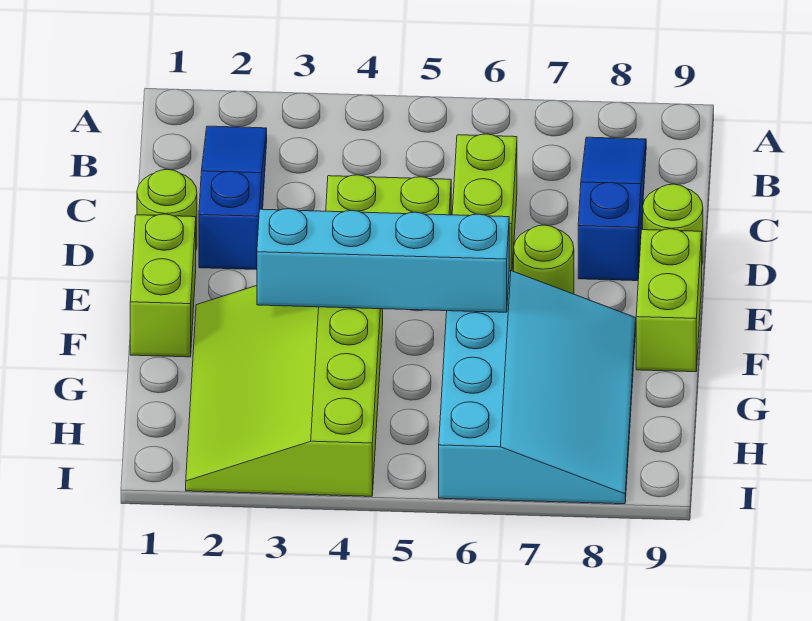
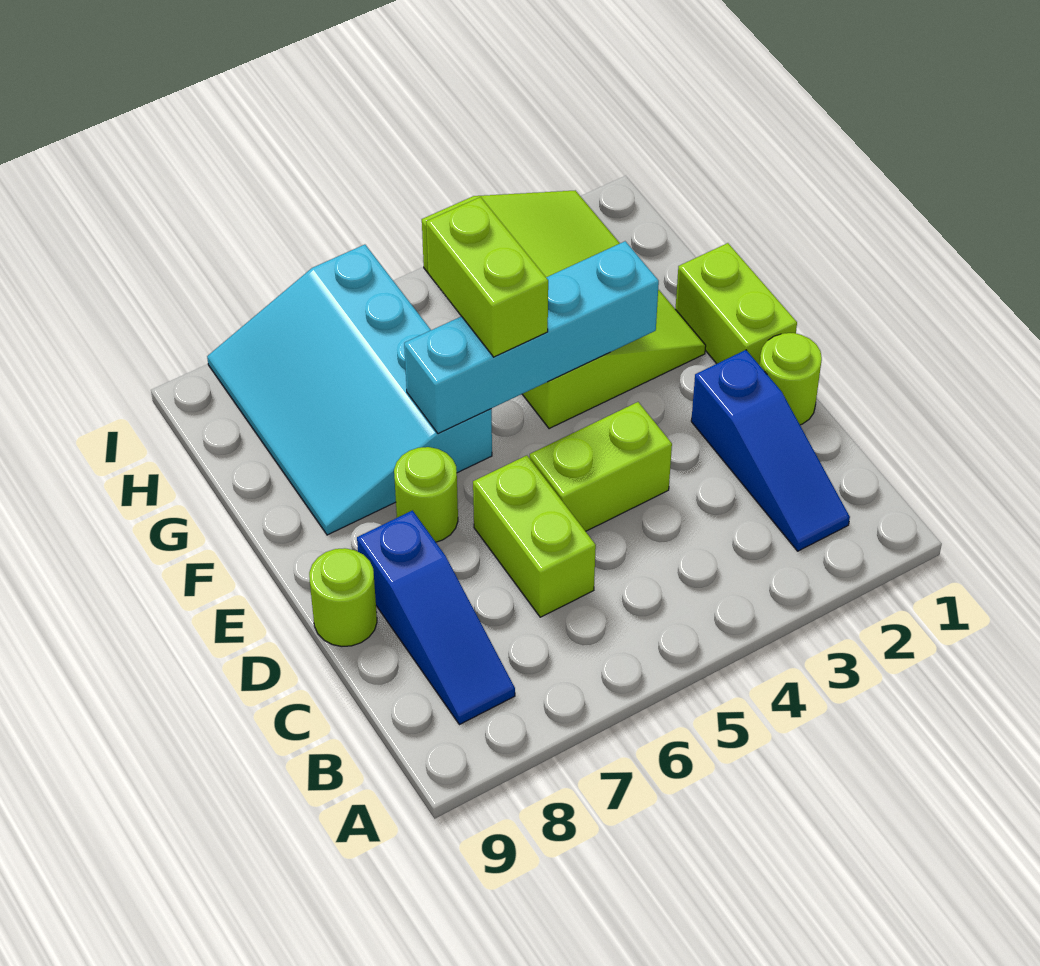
lime 1x2 brick [636,229,702,372] -> lime 1x2 brick moved to [426,197,548,357]

